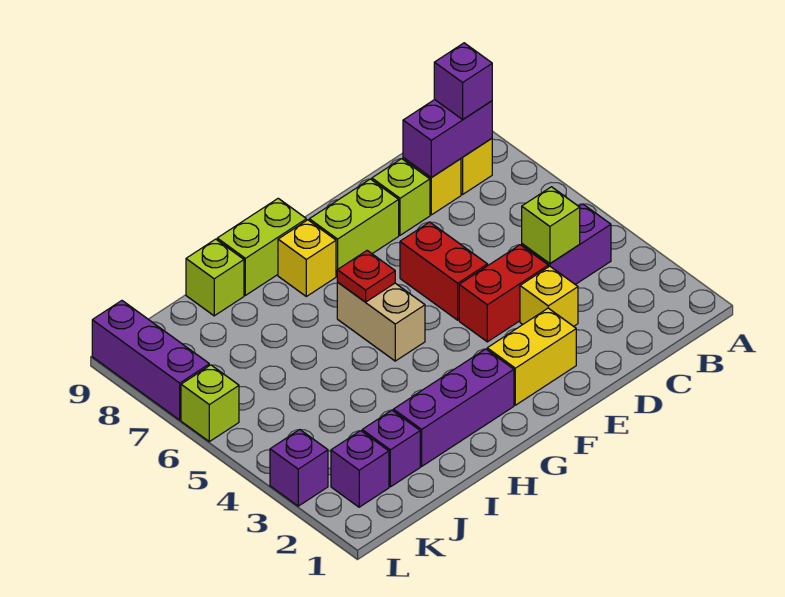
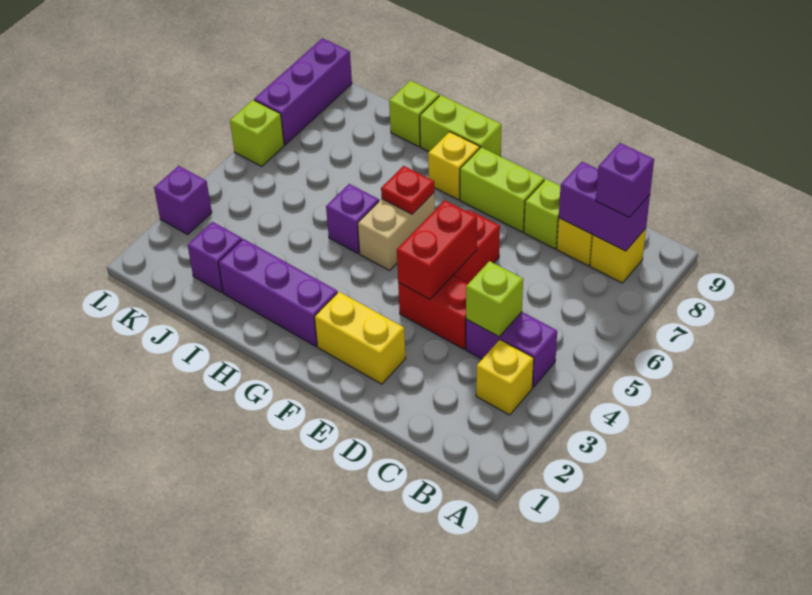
yellow 1x1 brick [520,266,578,326] -> yellow 1x1 brick moved to [476,340,534,415]
none -> red 1x2 brick [397,200,477,299]
purple 1x1 brick [331,431,389,507] -> purple 1x1 brick moved to [326,184,379,253]

